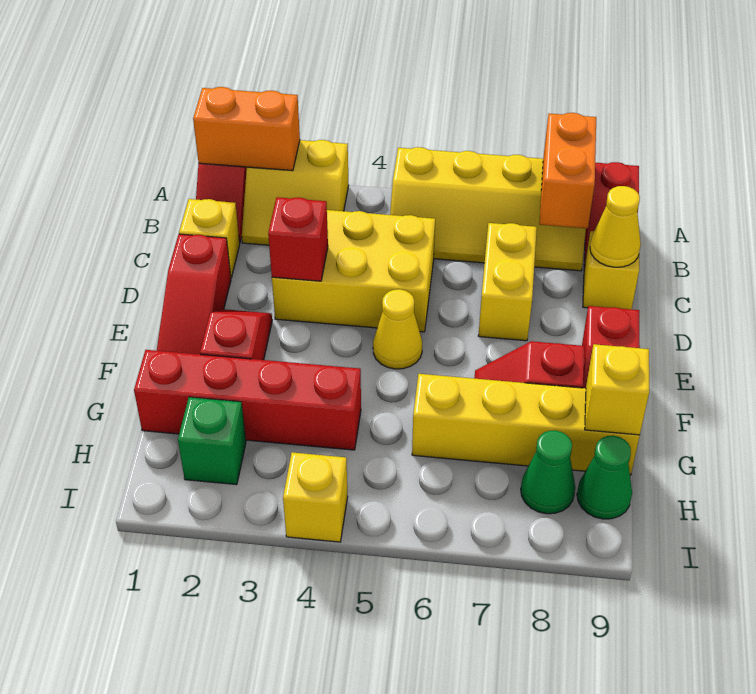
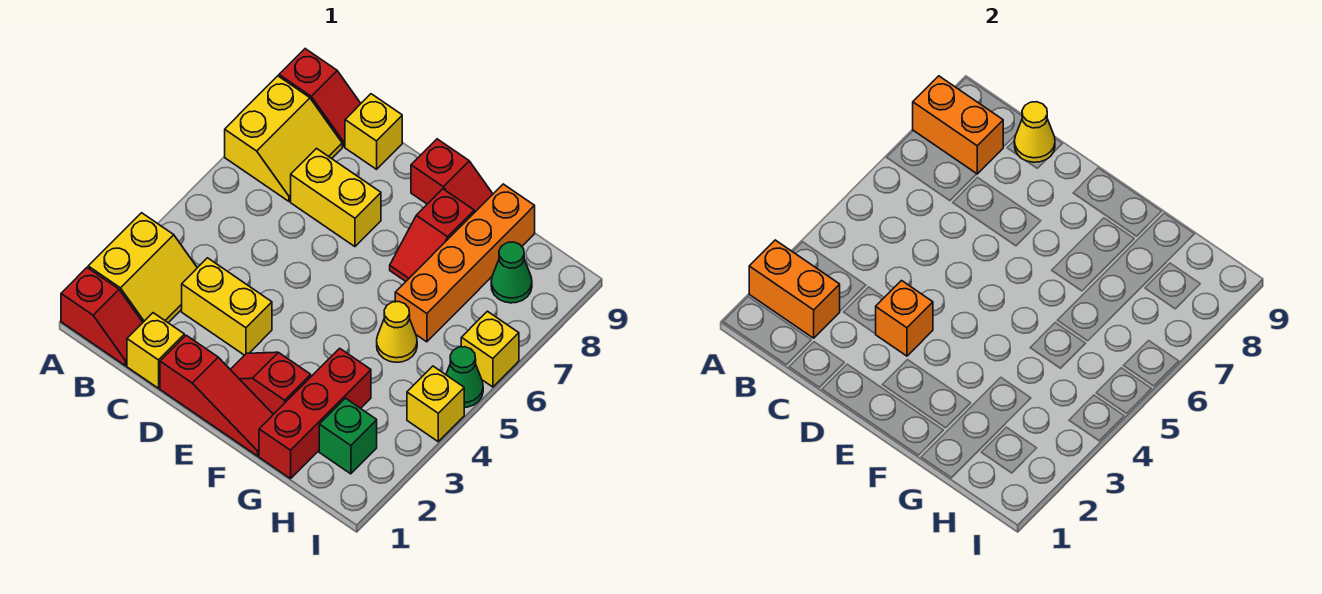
orange 1x2 brick [193,87,300,171] -> orange 1x2 brick turned to [749,240,840,338]
yellow 2x4 slope [390,147,586,271] -> yellow 2x2 slope [225,76,342,201]
yellow 2x3 brick [272,210,435,332] -> yellow 1x2 brick [182,258,272,355]
red 1x1 brick [268,197,328,281] -> orange 1x1 brick [876,281,933,356]
yellow 1x1 cone [373,289,422,369] -> yellow 1x1 cone moved to [377,302,417,362]
red 1x4 brick [134,350,361,450] -> red 1x3 brick [259,348,371,479]
yellow 1x4 brick [412,374,640,475] -> orange 1x4 brick [395,184,535,342]
yellow 1x1 brick [585,344,649,435] -> yellow 1x1 brick moved to [461,311,519,387]
green 1x1 cone [577,436,632,519] -> green 1x1 cone moved to [446,347,483,407]

